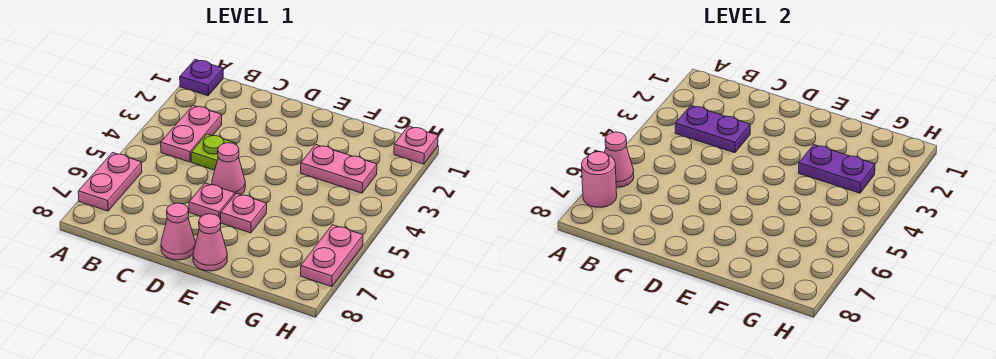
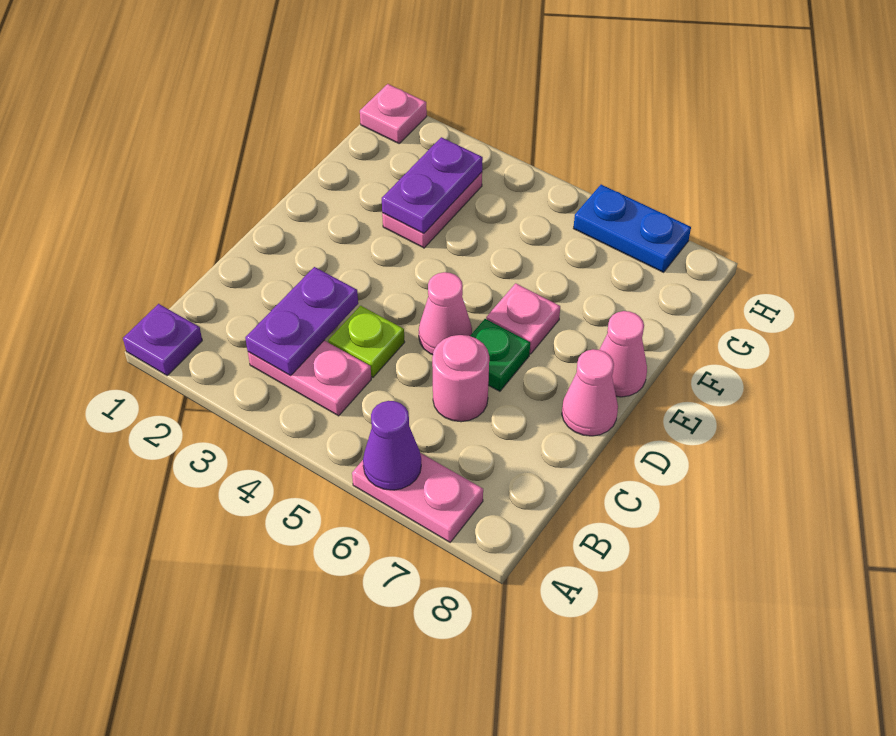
pink 1x1 cone [605,132,634,187] -> purple 1x1 cone [363,401,421,490]
pink 1x1 round brick [582,152,617,207] -> pink 1x1 round brick moved to [432,335,489,422]
pink 1x1 plate [189,183,235,220] -> green 1x1 plate [470,319,530,391]
pink 1x2 plate [301,225,363,287] -> blue 1x2 plate [573,185,691,272]

